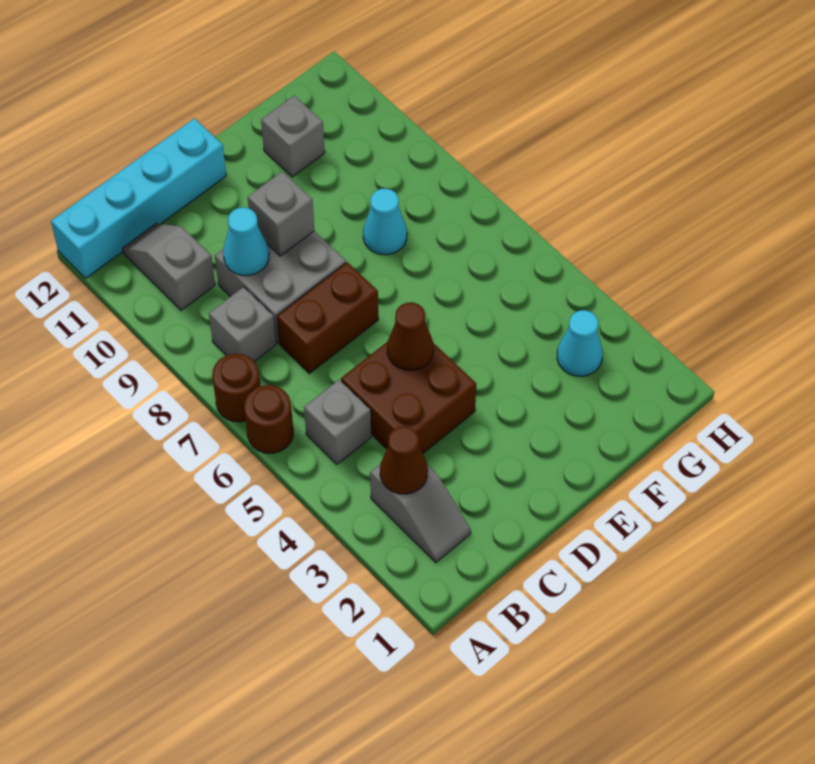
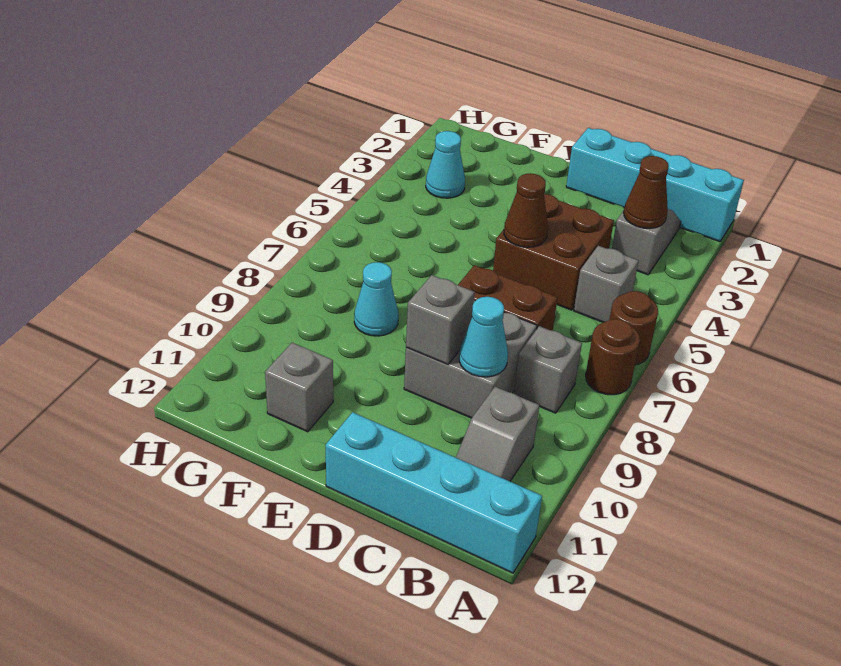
none -> cyan 1x4 brick [566,128,744,242]

